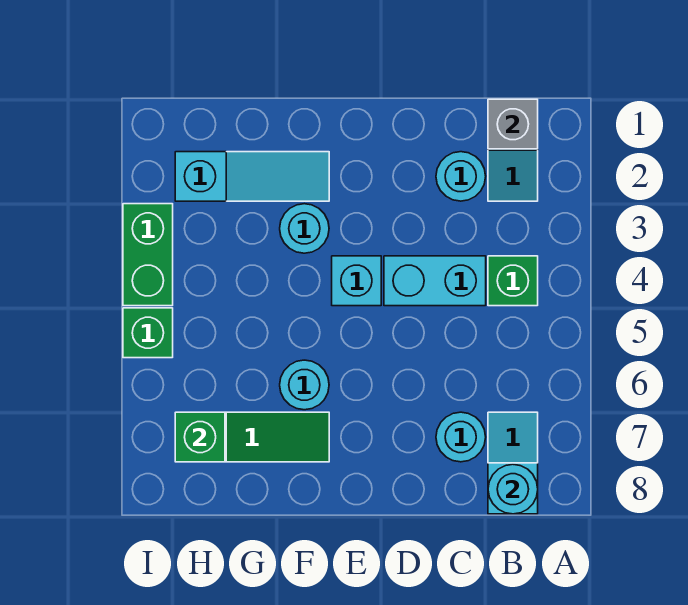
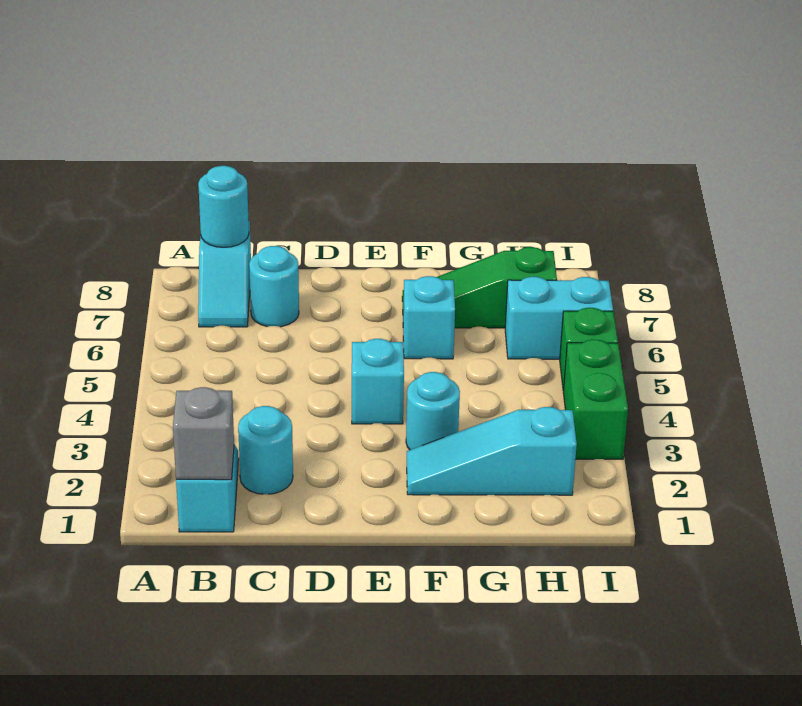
green 1x1 brick [488,256,538,306] -> none
cyan 1x2 brick [384,256,486,306] -> cyan 1x2 brick moved to [505,277,613,359]
cyan 1x1 round brick [280,360,329,410] -> cyan 1x1 brick [403,276,455,359]
green 1x1 brick [175,412,225,462] -> none

